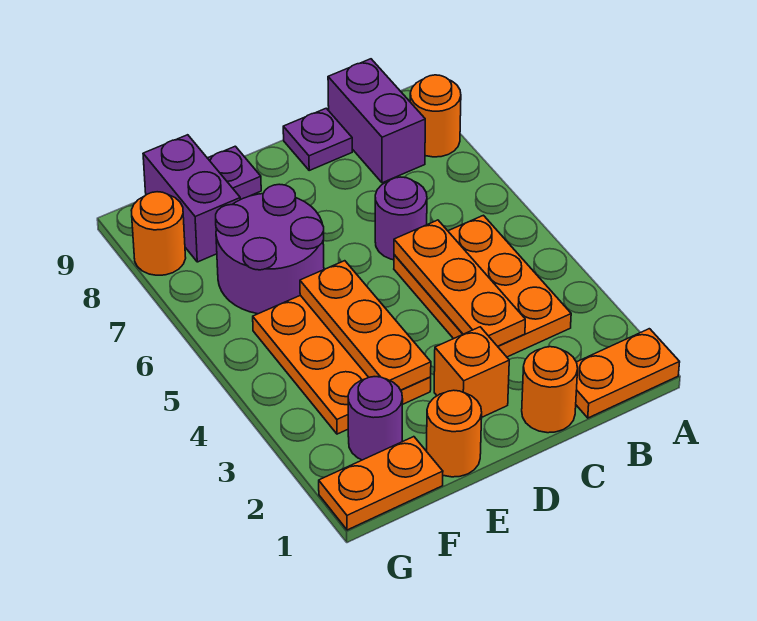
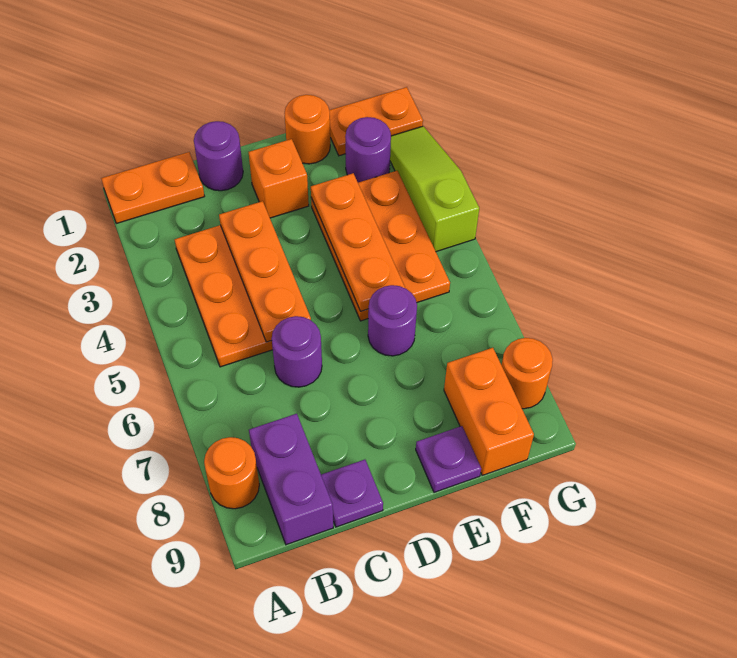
orange 1x1 round brick [522,347,578,433] -> purple 1x1 round brick [194,121,243,191]
purple 2x2 round brick [216,184,324,314] -> purple 1x1 round brick [368,285,417,356]
purple 1x2 brick [143,135,240,262] -> orange 1x2 brick [444,348,534,475]
none -> lime 1x3 slope [390,126,479,252]

